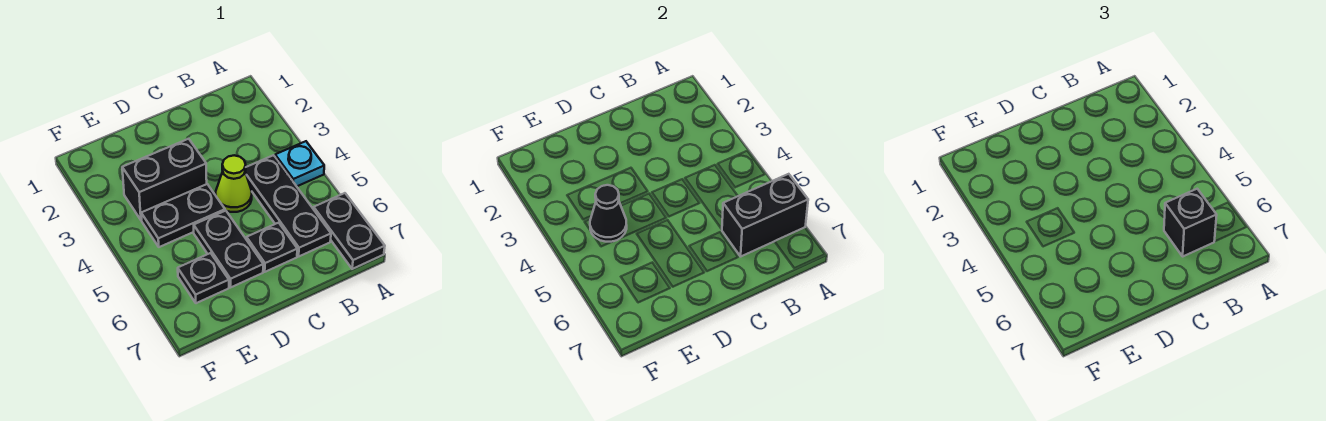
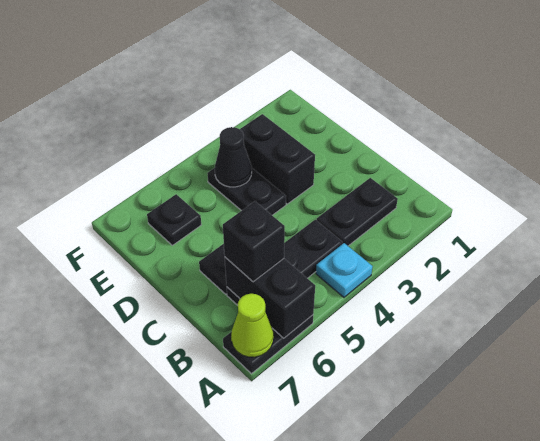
lime 1x1 cone [216,155,252,212] -> lime 1x1 cone moved to [231,294,273,357]
black 1x2 plate [194,211,263,288] -> black 1x2 plate moved to [317,178,398,246]

